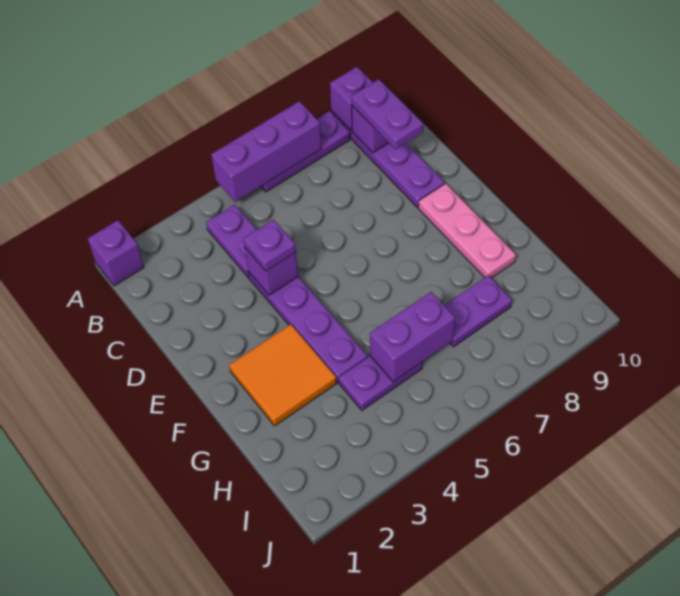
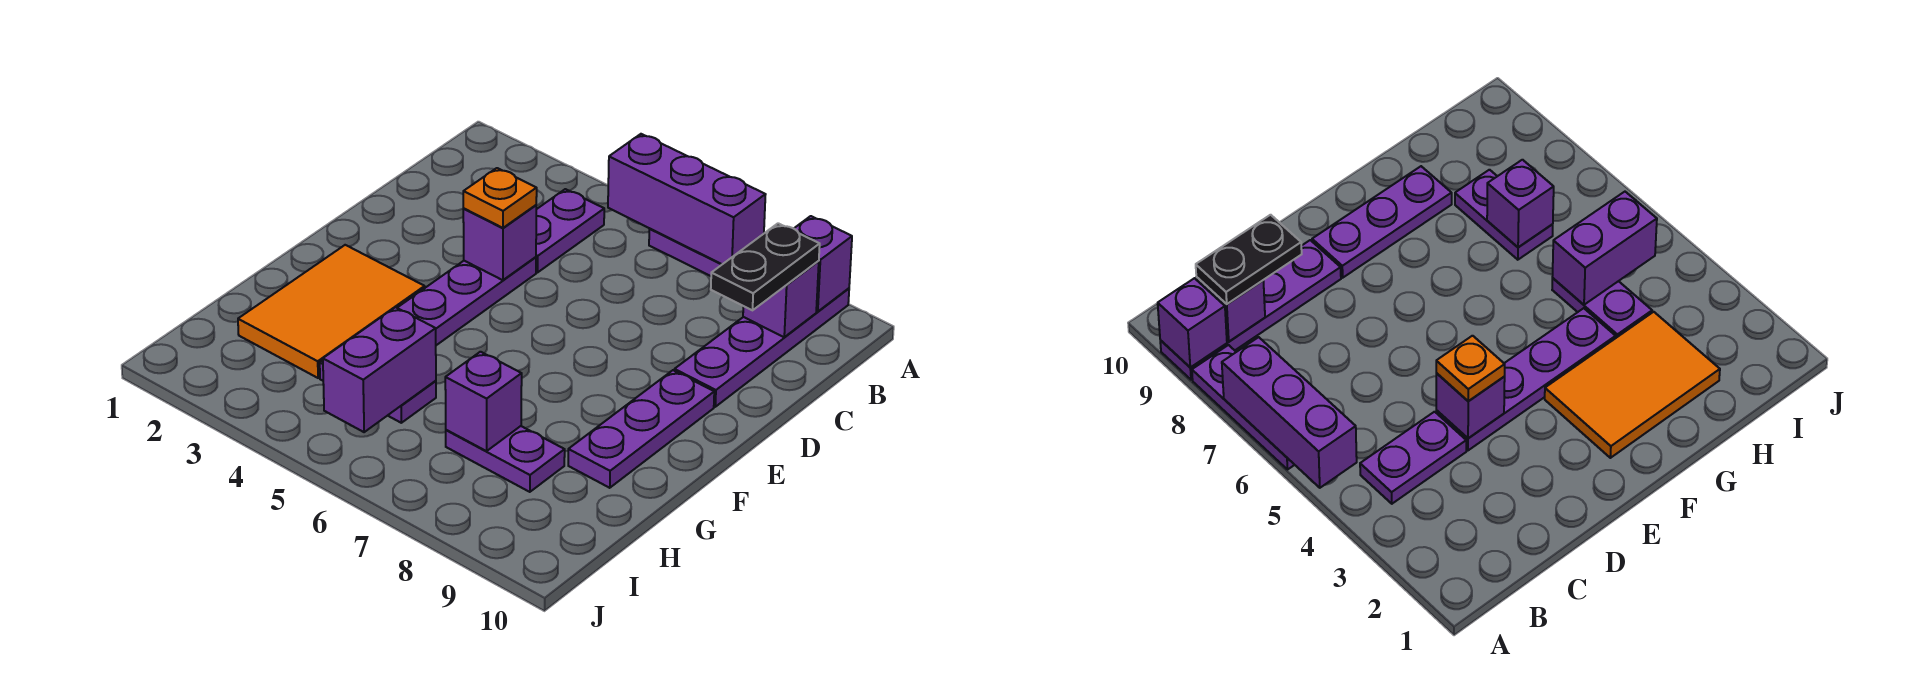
purple 1x1 brick [88,220,144,286] -> purple 1x1 brick moved to [445,352,522,451]
purple 1x2 plate [351,79,424,149] -> black 1x2 plate [711,223,820,310]
purple 1x1 plate [243,220,296,271] -> orange 1x1 plate [463,168,537,228]
pink 1x3 plate [418,183,516,278] -> purple 1x3 plate [568,370,714,488]
orange 2x2 tile [229,324,337,426] -> orange 2x3 tile [238,245,425,378]
purple 1x2 brick [370,292,455,382] -> purple 1x2 brick turned to [323,307,436,432]

